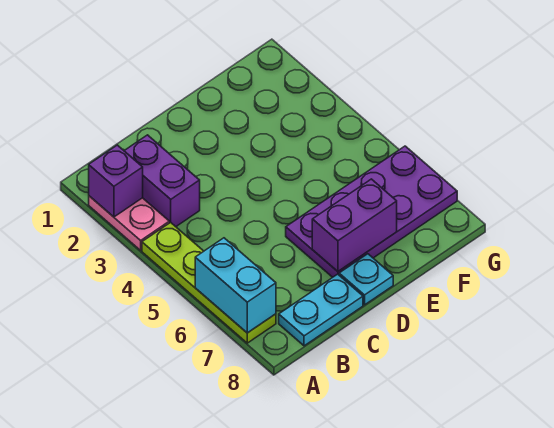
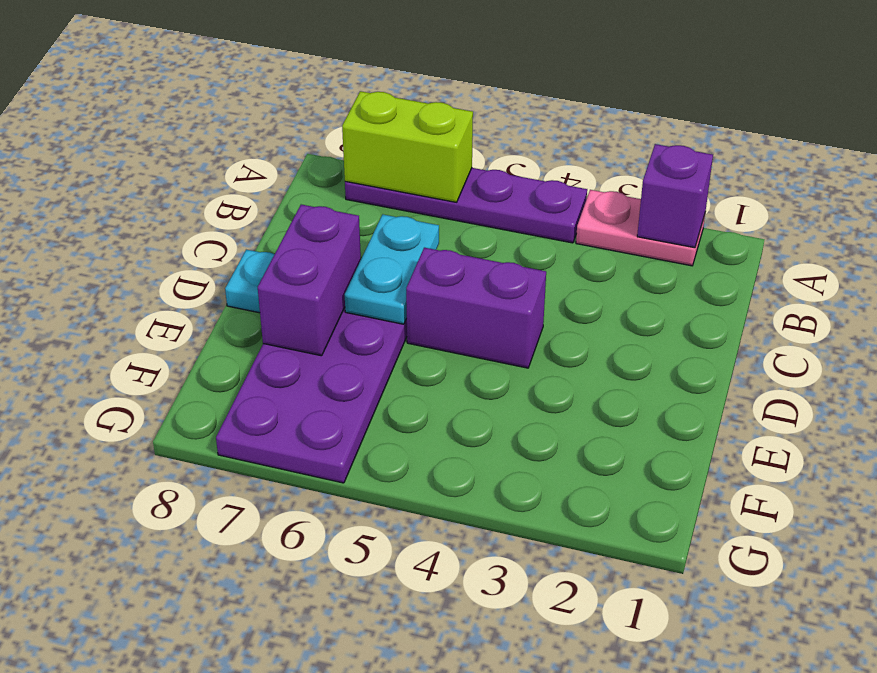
lime 1x4 plate [142,222,276,343] -> purple 1x4 plate [345,168,587,243]
cyan 1x2 brick [195,238,276,333] -> lime 1x2 brick [342,91,473,202]
purple 1x2 brick [124,135,200,227] -> purple 1x2 brick moved to [406,248,546,368]
cyan 1x2 plate [279,274,363,346] -> cyan 1x2 plate moved to [345,215,439,324]

